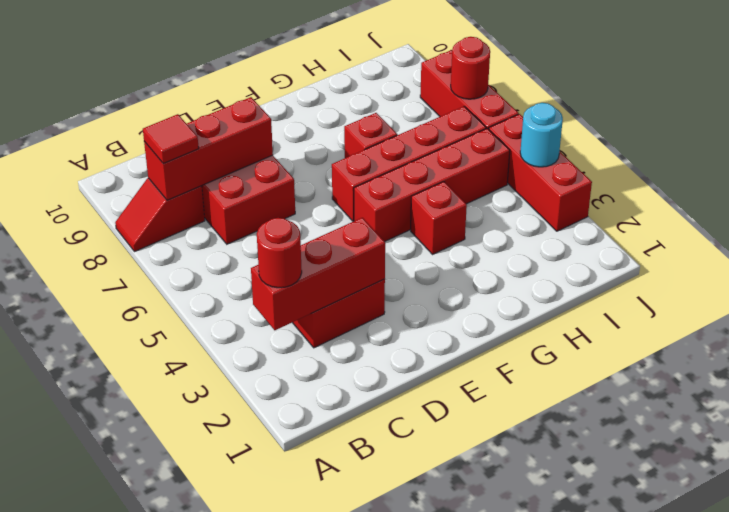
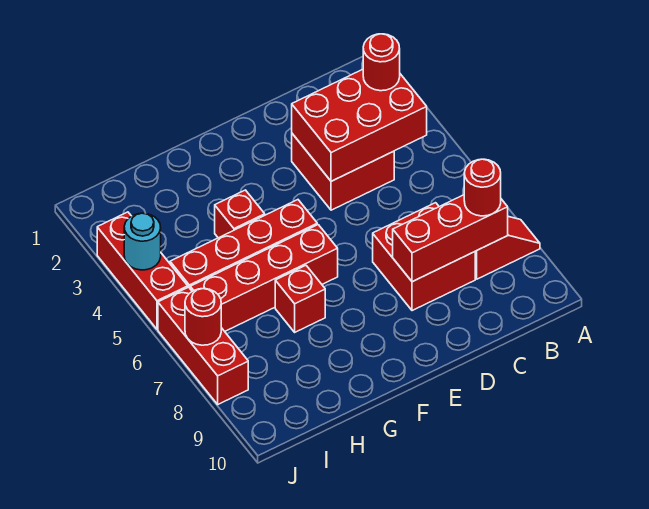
red 1x3 brick [251,218,385,330] -> red 2x3 brick [292,69,427,181]
red 1x1 tile [143,114,199,164] -> red 1x1 round brick [464,159,501,216]

